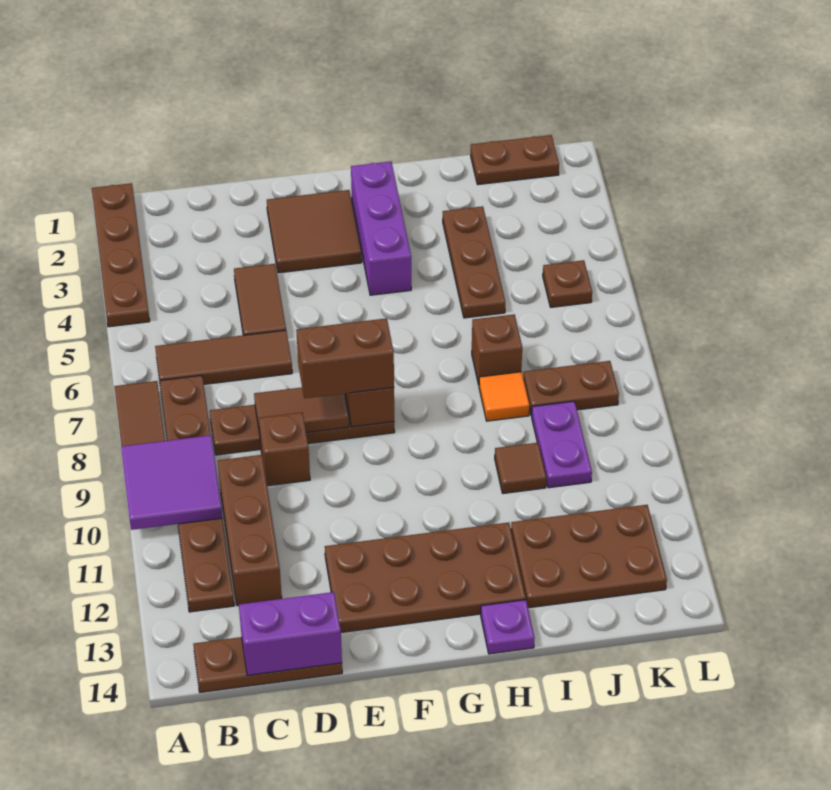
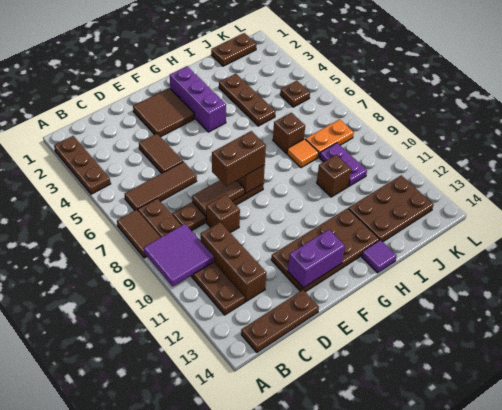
brown 1x4 plate [92,183,150,327] -> brown 1x3 plate [54,136,111,194]
purple 1x2 brick [239,592,342,676] -> purple 1x2 brick moved to [288,230,345,288]
purple 1x1 plate [481,600,535,654] -> purple 1x1 tile [362,240,397,273]
brown 1x1 tile [495,443,546,493] -> brown 1x1 brick [317,155,351,197]
brown 1x2 plate [524,361,619,416] -> orange 1x2 plate [305,119,354,157]

